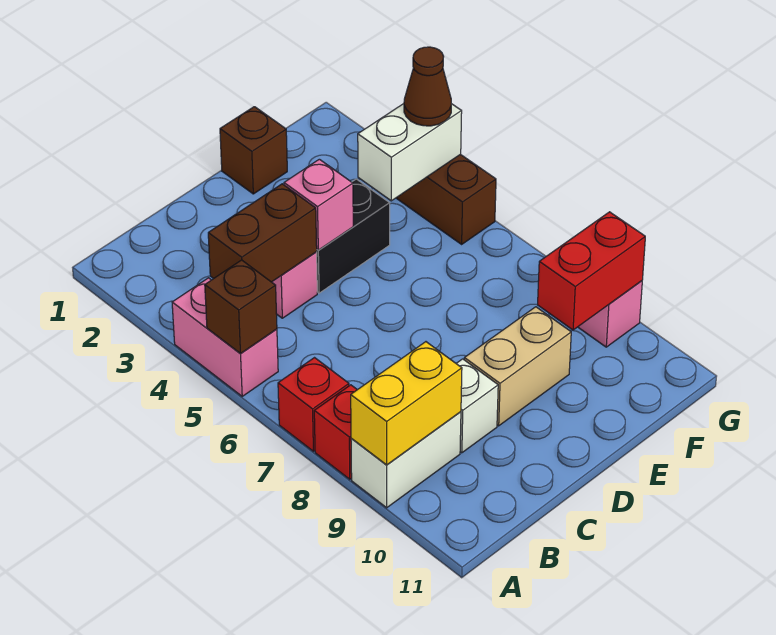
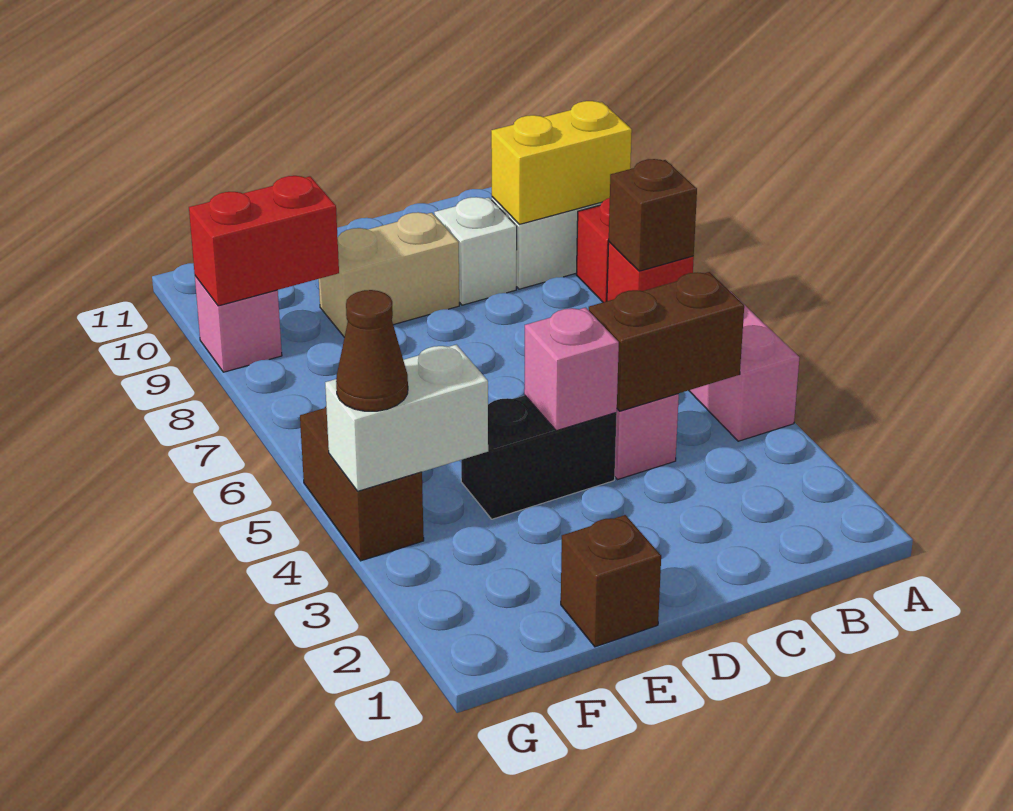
brown 1x1 brick [205,260,277,353] -> brown 1x1 brick moved to [609,159,697,271]

